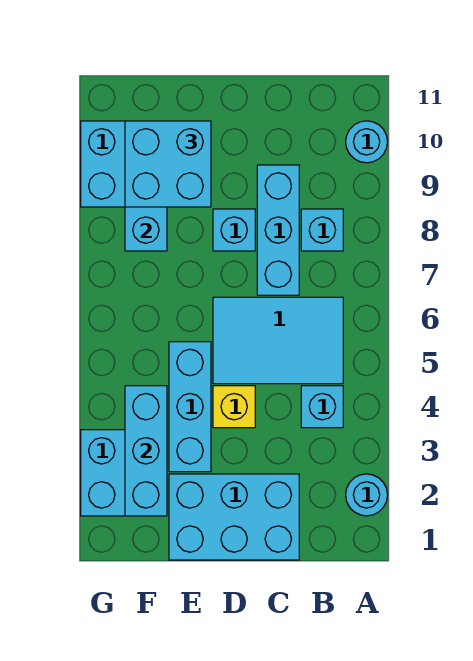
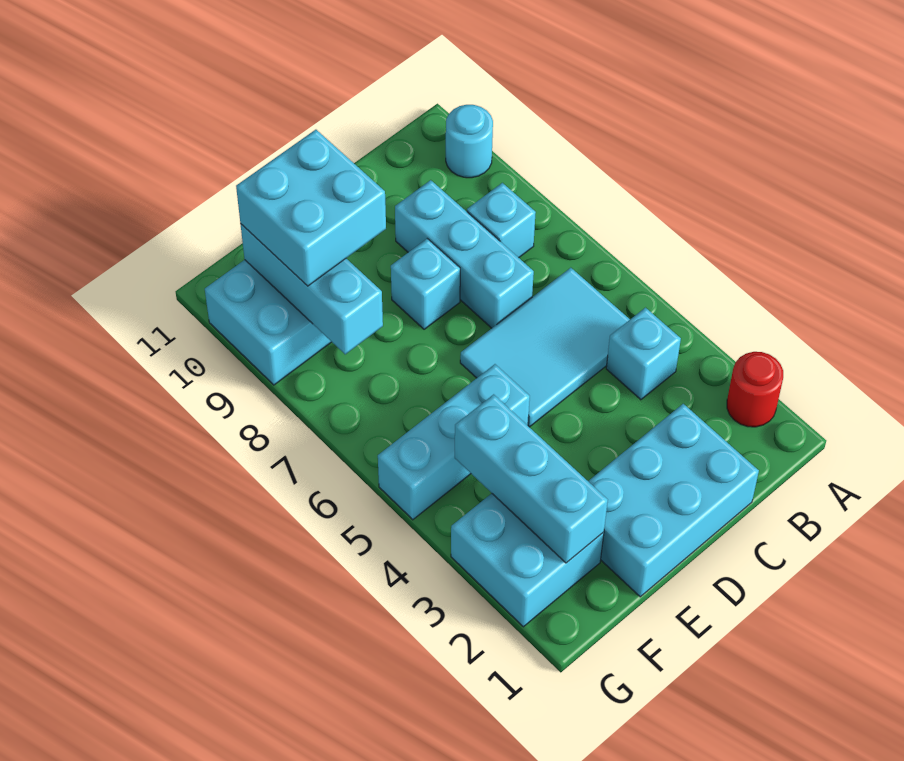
cyan 1x1 round brick [346,474,388,516] -> red 1x1 round brick [727,352,783,427]
yellow 1x1 brick [213,386,255,428] -> none
cyan 1x3 brick [169,342,211,472] -> cyan 1x3 brick turned to [378,364,530,520]

